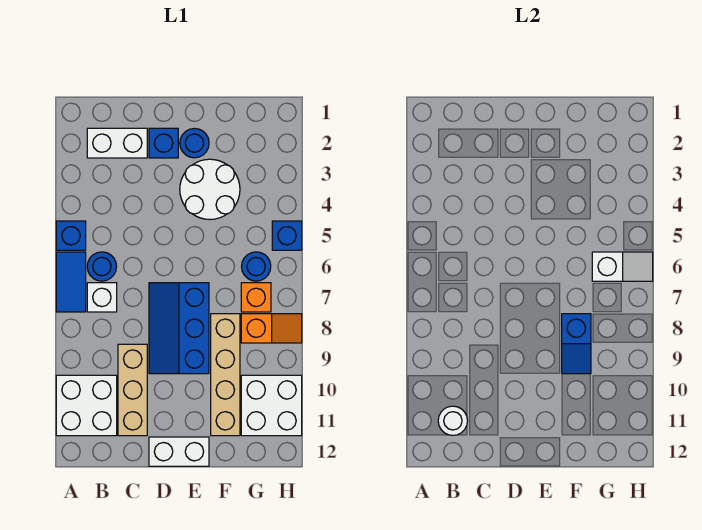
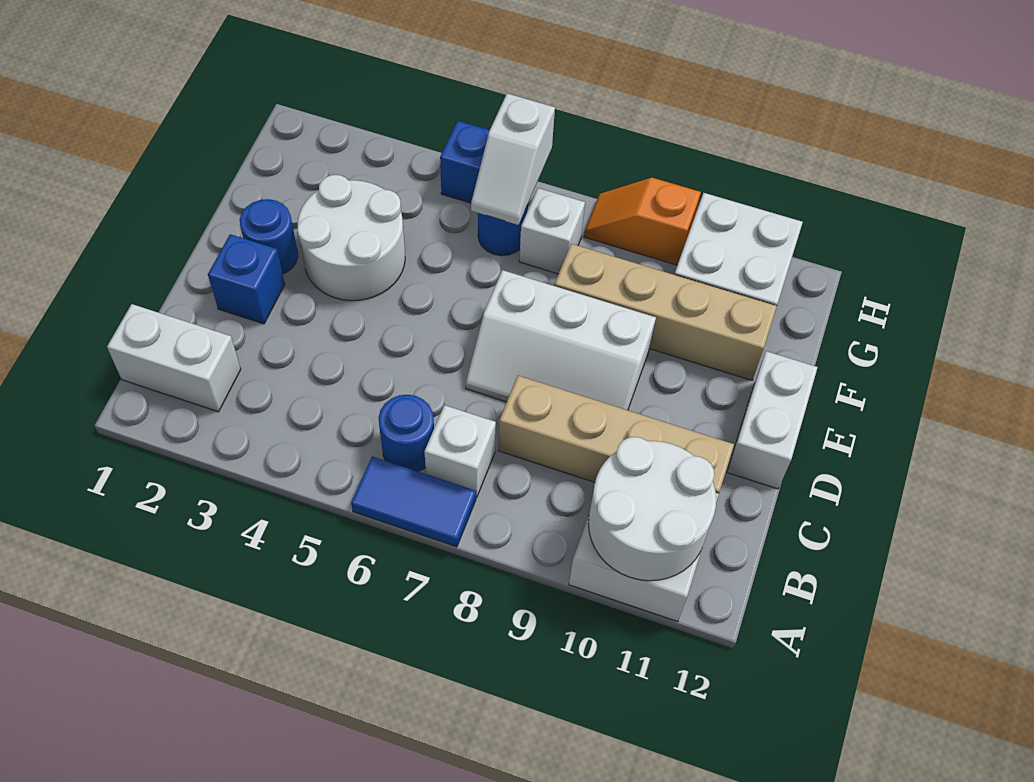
blue 1x1 brick [56,221,86,250] -> none
white 1x2 brick [87,128,147,158] -> white 1x2 brick turned to [107,304,241,412]
white 1x1 round brick [438,406,468,435] -> white 2x2 round brick [588,437,716,581]
tan 1x3 brick [118,344,147,436] -> tan 1x4 brick [498,376,734,494]
blue 2x3 slope [149,283,209,374] -> white 2x3 slope [466,270,656,410]
blue 1x2 slope [562,314,591,374] -> none
white 1x2 slope [592,252,653,281] -> white 1x2 slope turned to [471,94,555,225]
orange 1x1 brick [241,283,271,312] -> white 1x1 brick [519,188,585,274]
orange 1x2 slope [241,314,302,343] -> orange 1x2 slope turned to [584,178,701,265]

